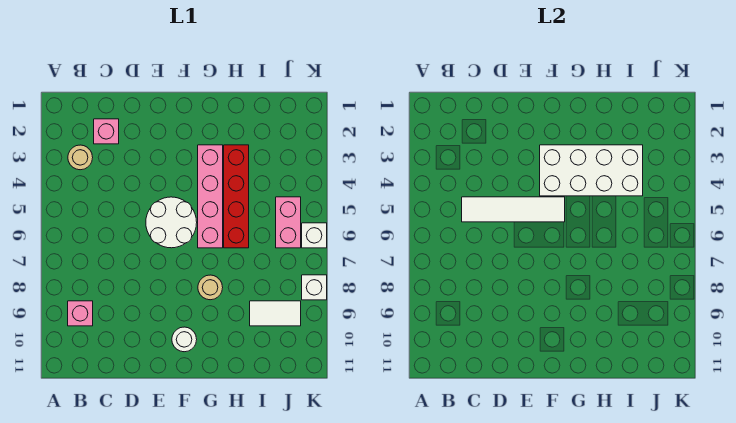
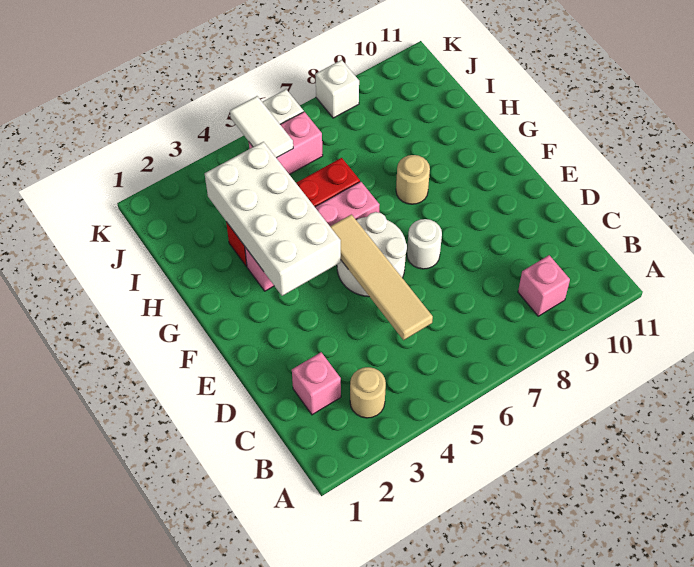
white 1x4 tile [462,197,565,222] -> tan 1x4 tile [330,214,433,340]
white 1x1 round brick [172,327,197,352] -> white 1x1 round brick moved to [407,219,442,269]
white 1x2 tile [250,301,301,326] -> white 1x2 tile moved to [230,96,293,158]

